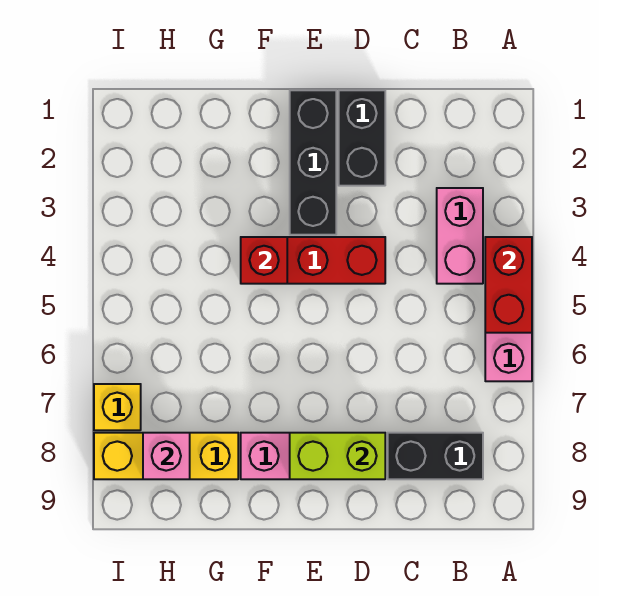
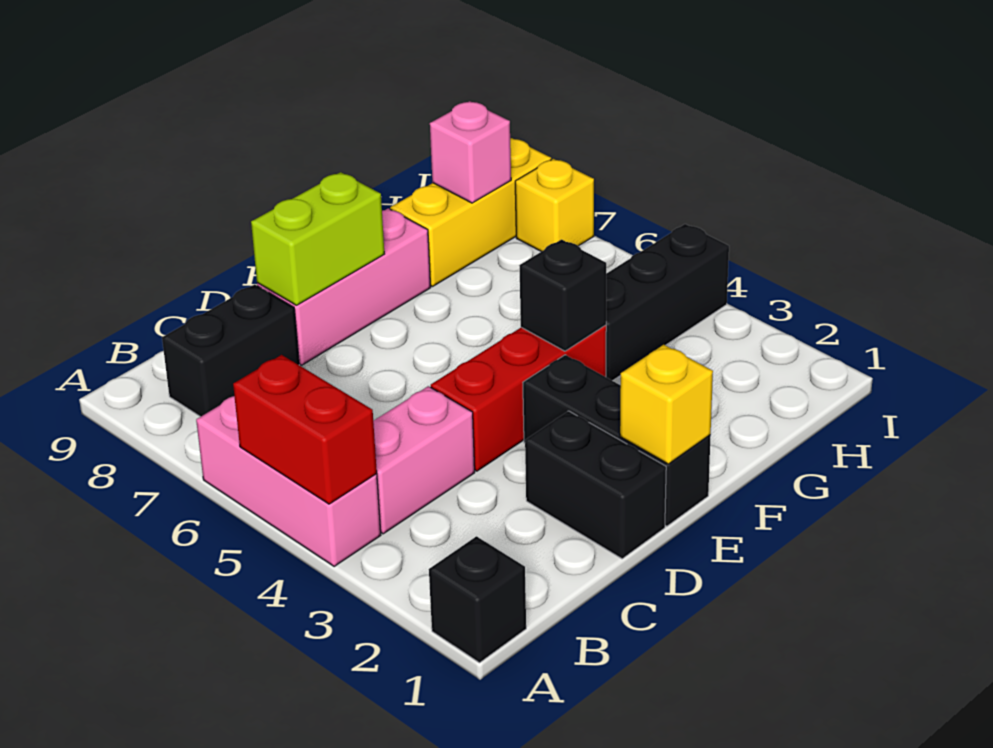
none -> black 1x1 brick [429,536,526,663]
pink 1x2 brick [437,188,483,284] -> pink 1x2 brick turned to [373,386,475,534]
none -> yellow 1x1 brick [620,345,713,464]
red 1x1 brick [241,237,287,284] -> black 1x1 brick [519,240,606,351]
none -> black 1x3 brick [606,224,729,381]

